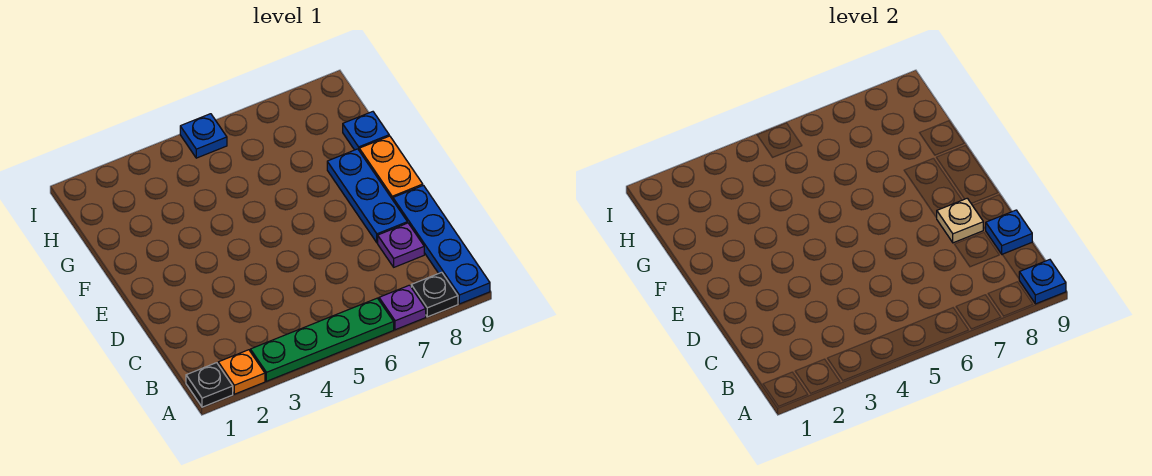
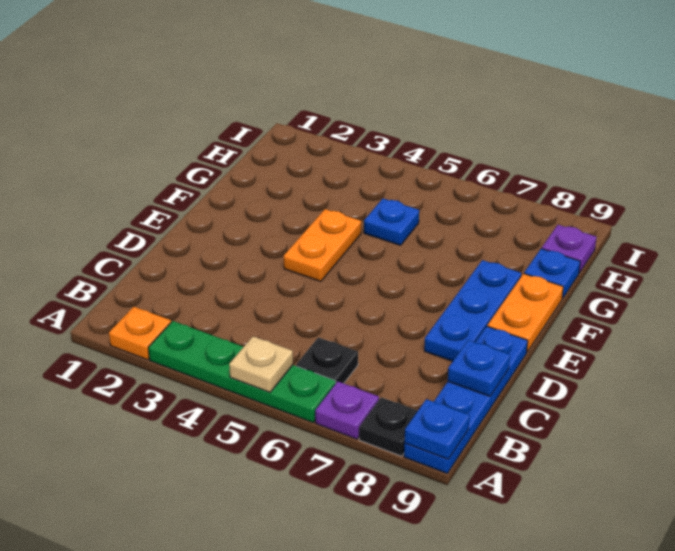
black 1x1 plate [186,363,233,407] -> black 1x1 plate moved to [296,337,358,383]
purple 1x1 plate [378,223,424,267] -> purple 1x1 plate moved to [542,225,597,273]
tan 1x1 plate [937,198,983,243] -> tan 1x1 plate moved to [229,336,293,392]
none -> orange 1x2 plate [284,209,361,281]
blue 1x1 plate [180,114,227,158] -> blue 1x1 plate moved to [364,199,419,245]

